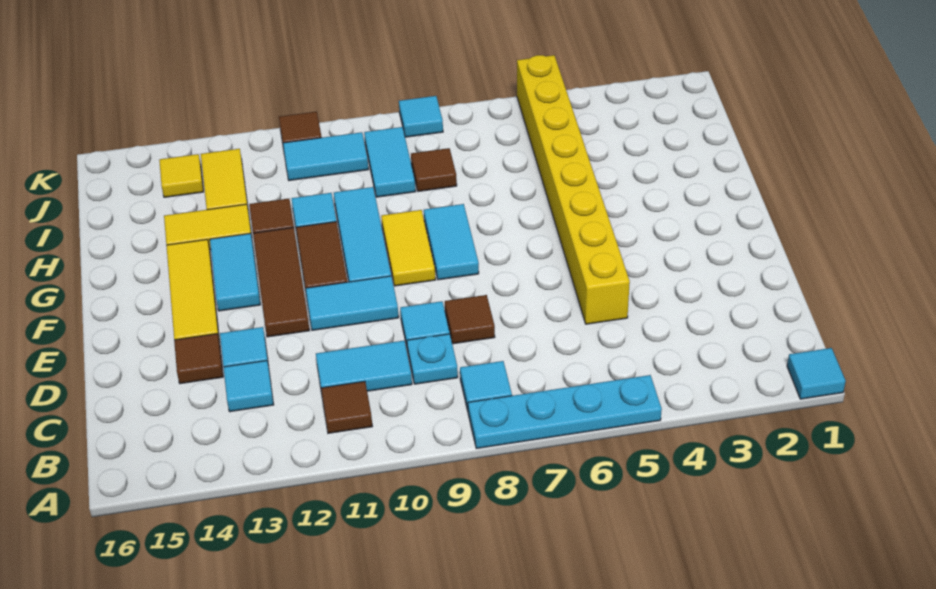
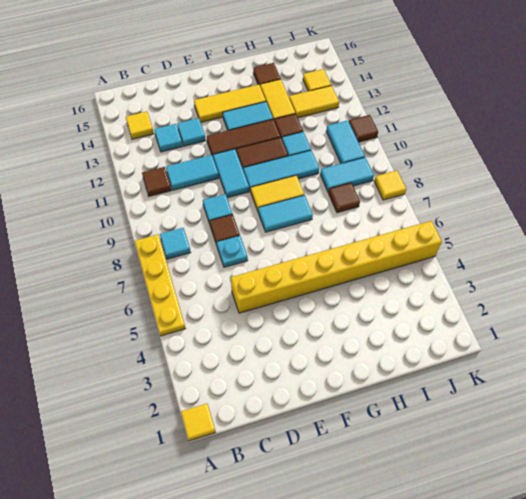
cyan 1x1 tile [787,348,846,399] -> yellow 1x1 tile [181,404,216,441]
cyan 1x4 plate [468,375,662,449] -> yellow 1x4 plate [135,235,186,336]
none -> yellow 1x1 tile [126,112,154,139]
cyan 1x1 plate [407,334,458,384] -> cyan 1x1 plate moved to [217,236,248,267]
cyan 1x2 tile [316,341,412,393] -> cyan 1x2 tile turned to [166,155,219,190]
brown 1x1 tile [174,334,223,384] -> brown 1x1 tile moved to [253,63,281,85]
cyan 1x1 tile [399,96,443,137] -> yellow 1x1 tile [374,171,406,200]

